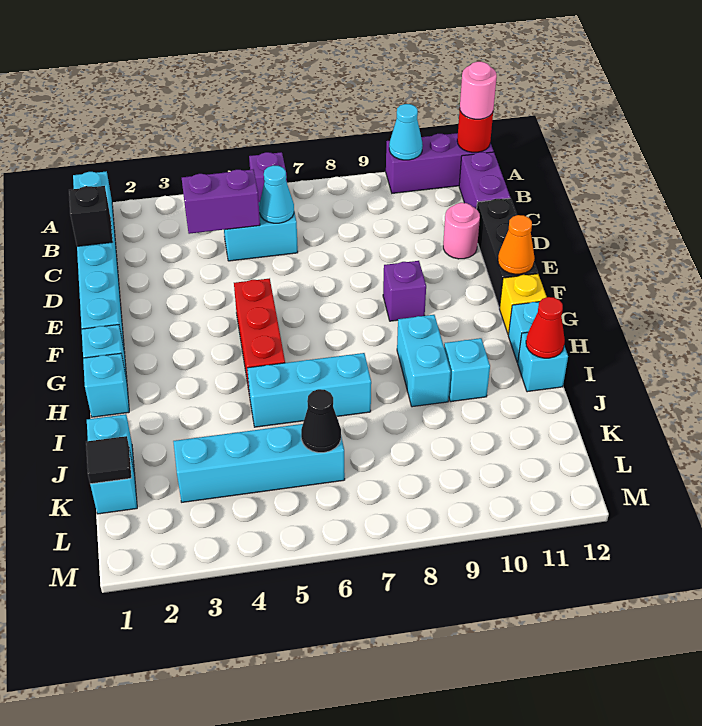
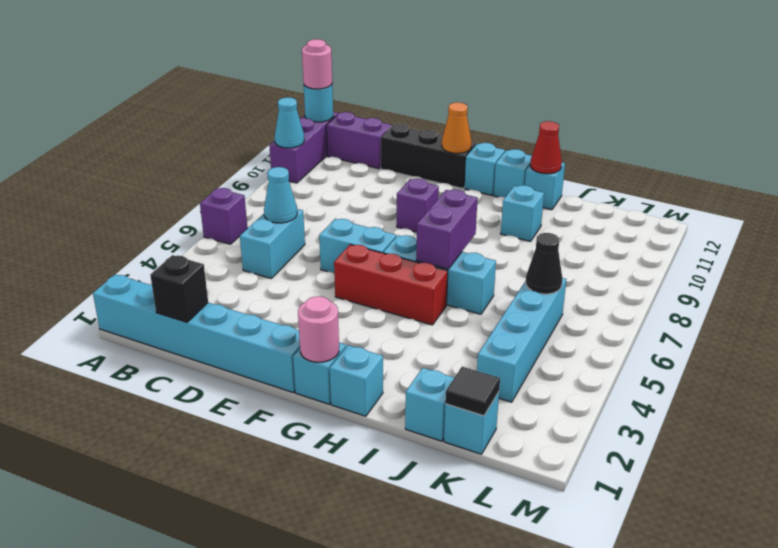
red 1x1 round brick [457,111,493,152] -> cyan 1x1 round brick [304,85,333,122]
purple 1x2 brick [182,170,260,234] -> purple 1x2 brick moved to [416,189,478,269]
pink 1x1 round brick [443,203,480,259] -> pink 1x1 round brick moved to [298,296,339,362]
yellow 1x1 brick [500,274,547,335] -> cyan 1x1 brick [465,143,505,195]
cyan 1x2 brick [397,315,451,407] -> cyan 1x2 brick moved to [319,219,396,273]
cyan 1x3 brick [247,353,371,427] -> cyan 1x3 brick turned to [383,235,496,314]

